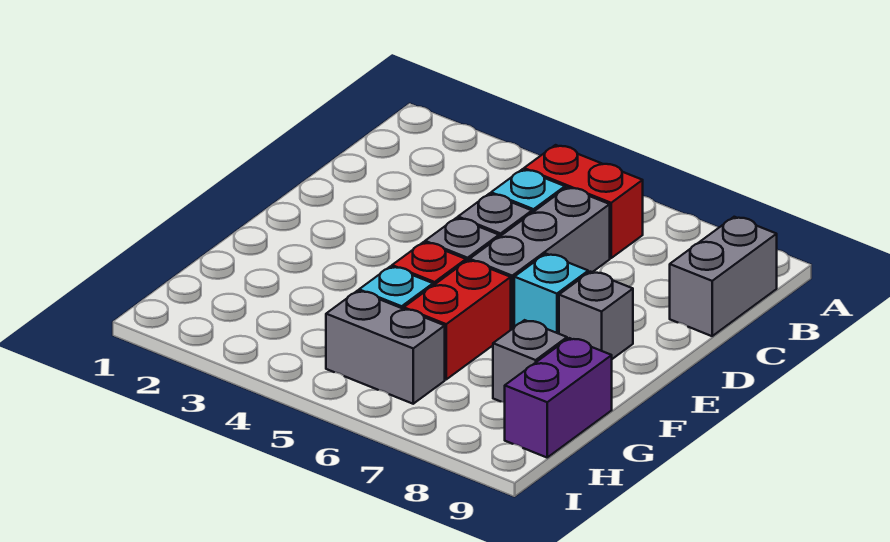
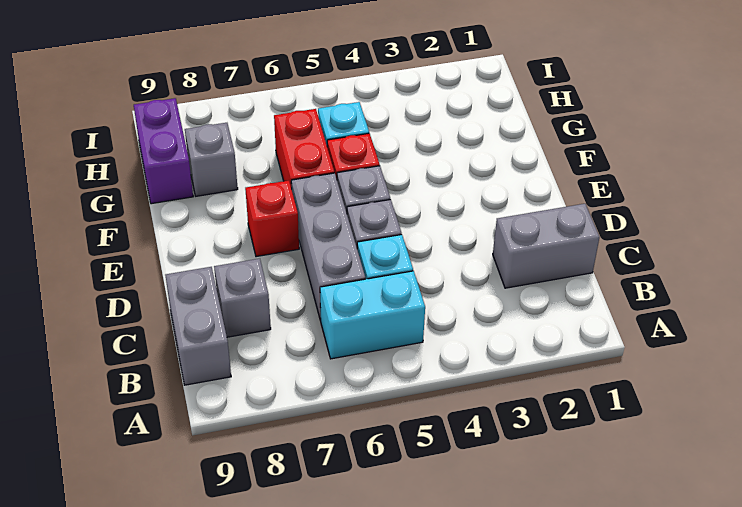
red 1x2 brick [524,145,643,258] -> cyan 1x2 brick [320,271,425,359]
cyan 1x1 brick [514,254,588,334] -> red 1x1 brick [245,181,299,257]
grey 1x1 brick [559,272,633,359] -> grey 1x1 brick moved to [214,259,271,337]
grey 1x2 brick [326,291,445,404] -> grey 1x2 brick moved to [493,204,599,288]

